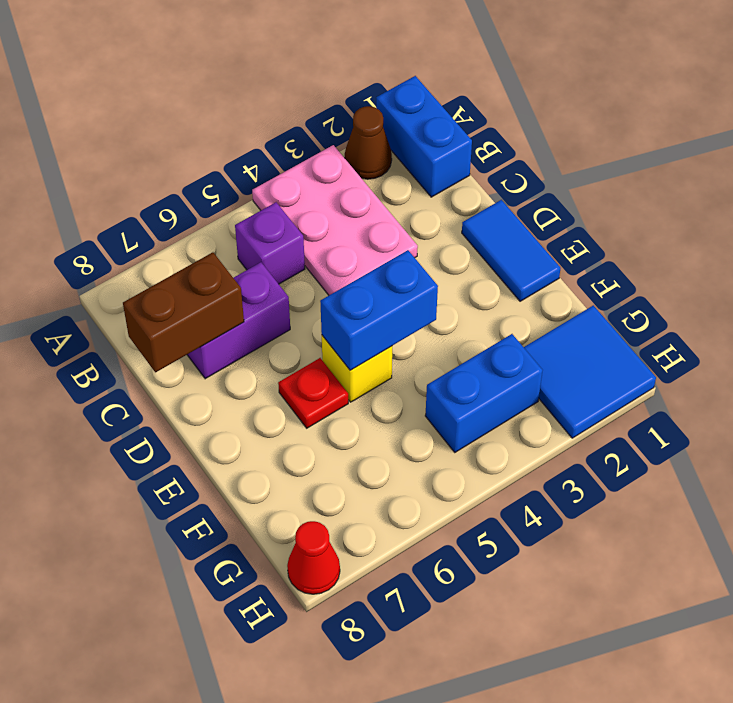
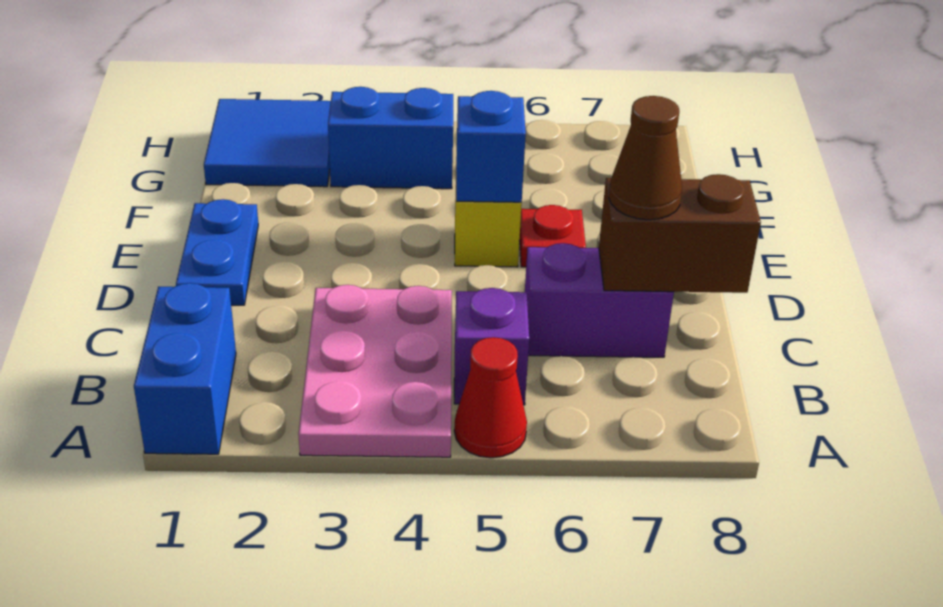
brown 1x1 cone [345,106,392,179] -> brown 1x1 cone moved to [609,96,682,220]
blue 1x2 tile [462,200,560,301] -> blue 1x2 plate [176,199,258,305]
blue 1x2 brick [320,250,438,370] -> blue 1x1 brick [456,91,526,202]
red 1x1 cone [287,521,340,594] -> red 1x1 cone moved to [454,337,527,458]

